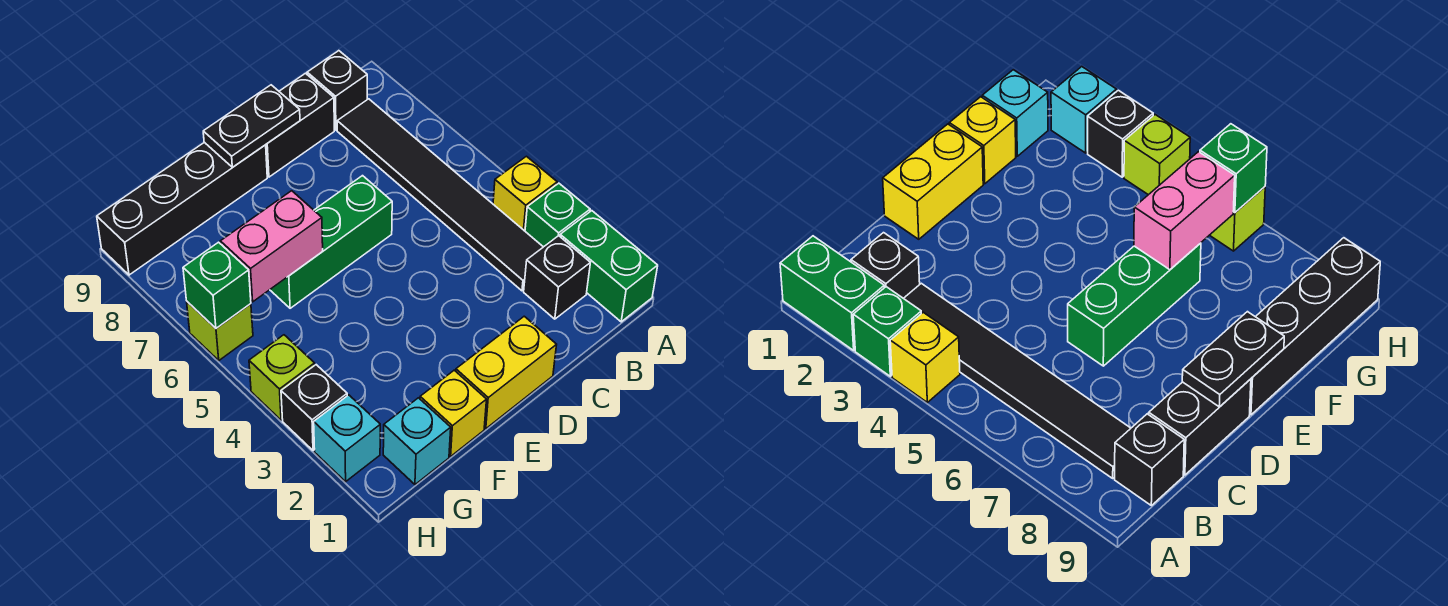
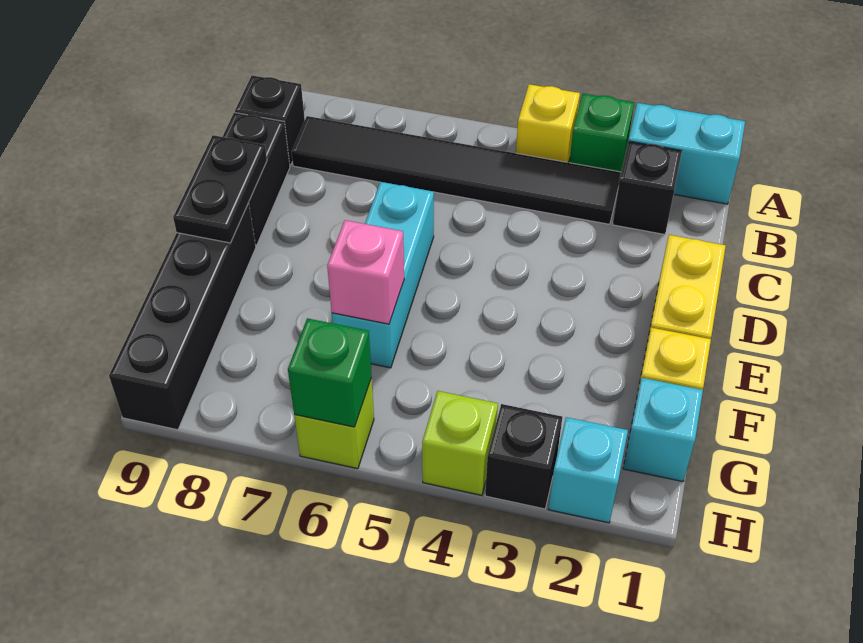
green 1x2 brick [560,211,658,322] -> cyan 1x2 brick [629,103,745,204]
green 1x3 brick [270,176,392,308] -> cyan 1x3 brick [332,182,434,368]
pink 1x2 brick [220,191,323,302] -> pink 1x1 brick [327,220,404,324]

